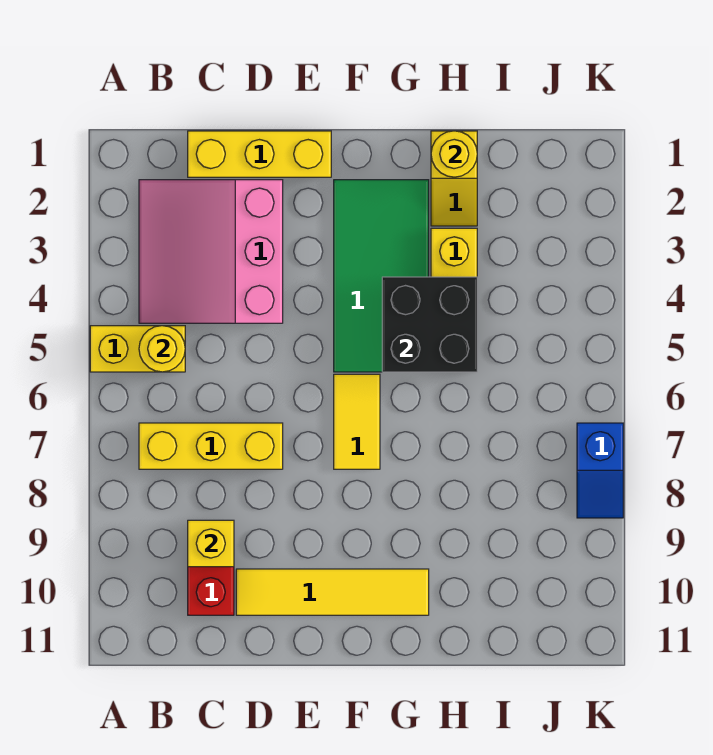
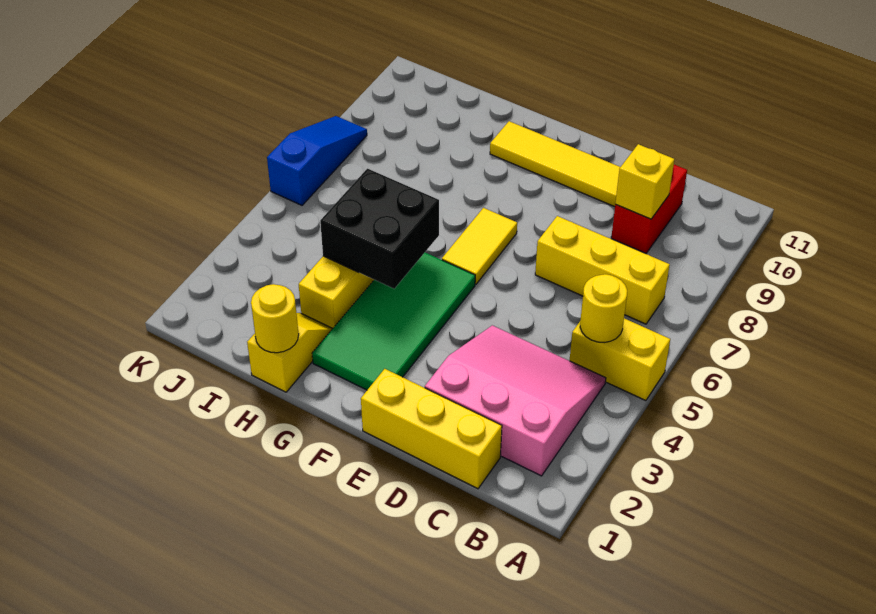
pink 3x3 slope [139,180,283,323] -> pink 3x3 slope turned to [425,325,606,476]
blue 1x2 slope [577,423,623,518] -> blue 1x3 slope [267,116,367,205]

